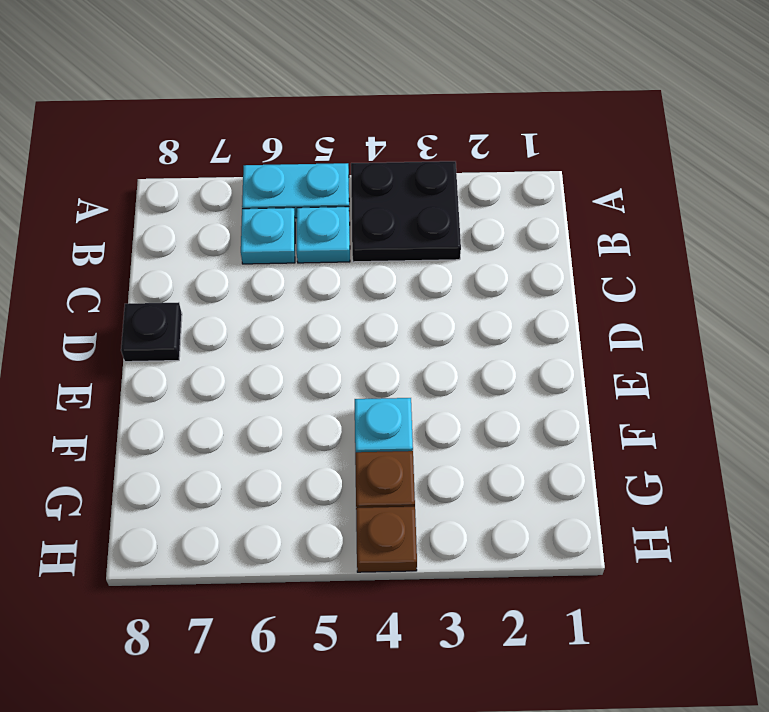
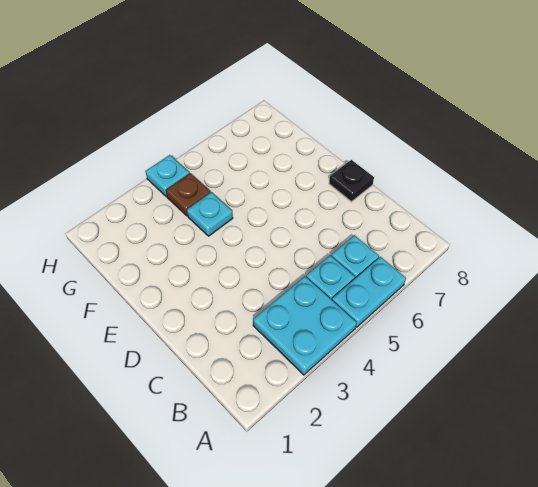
black 2x2 plate [351,161,461,262] -> cyan 2x2 plate [253,276,357,375]
brown 1x1 plate [356,507,417,572] -> cyan 1x1 plate [145,155,189,197]

